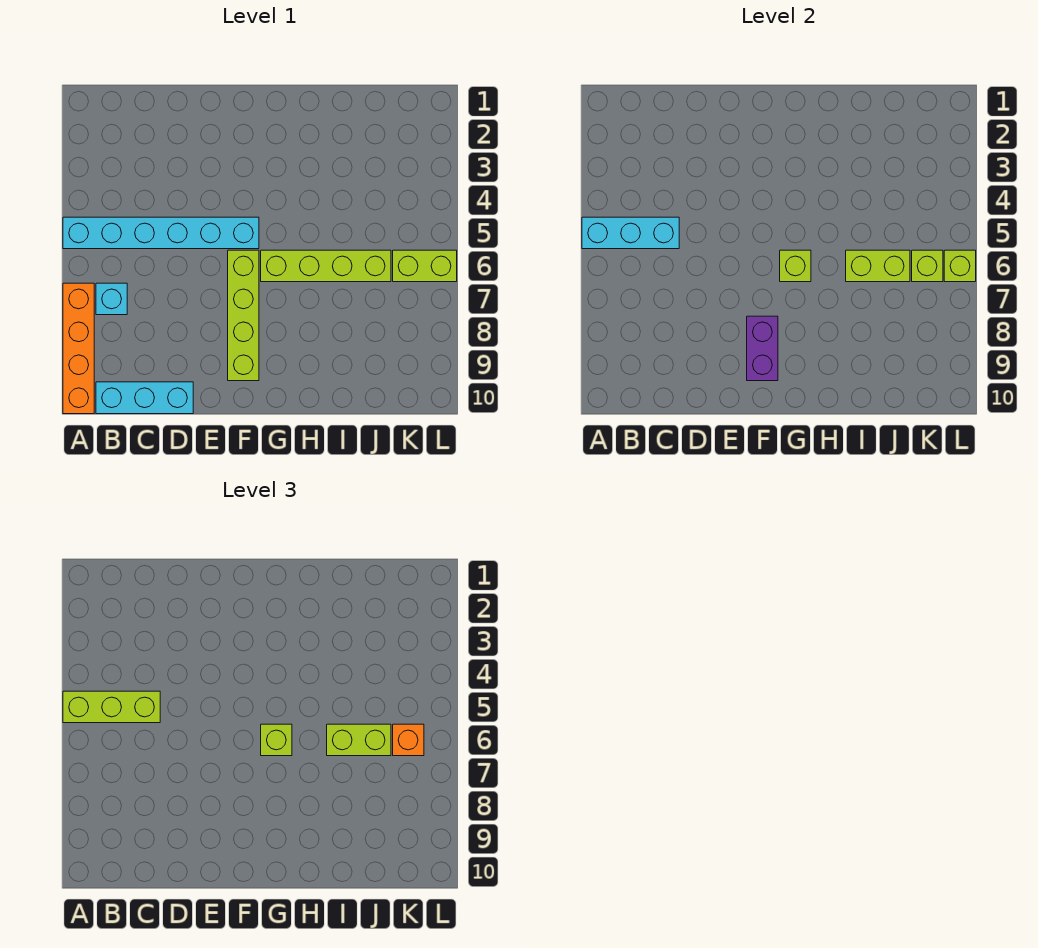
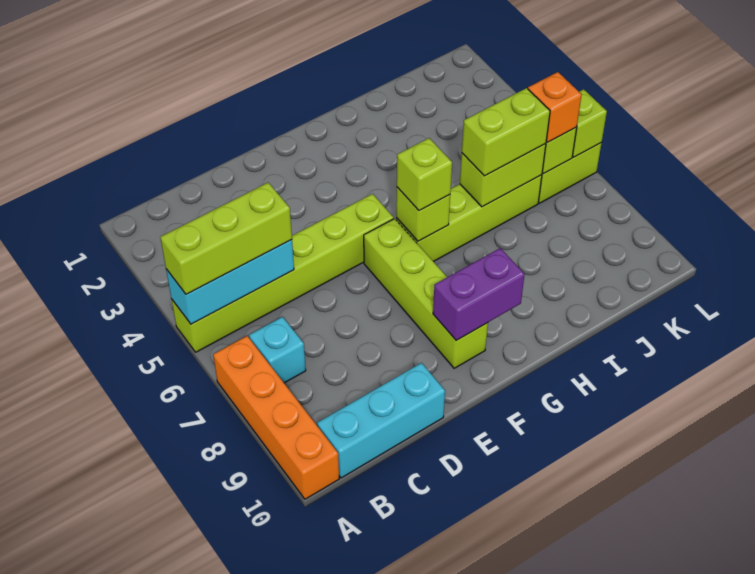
cyan 1x6 brick [63,217,259,249] -> lime 1x6 brick [171,194,394,352]
purple 1x2 brick [747,316,778,381] -> purple 1x2 brick turned to [433,248,525,340]

